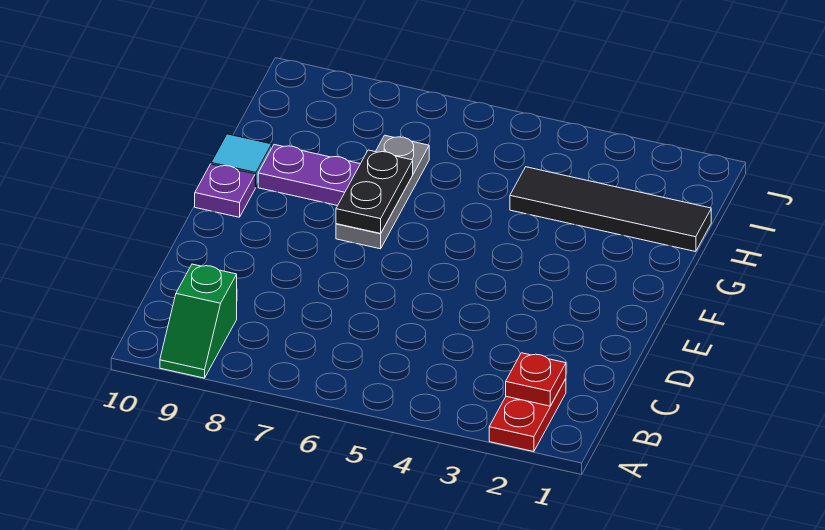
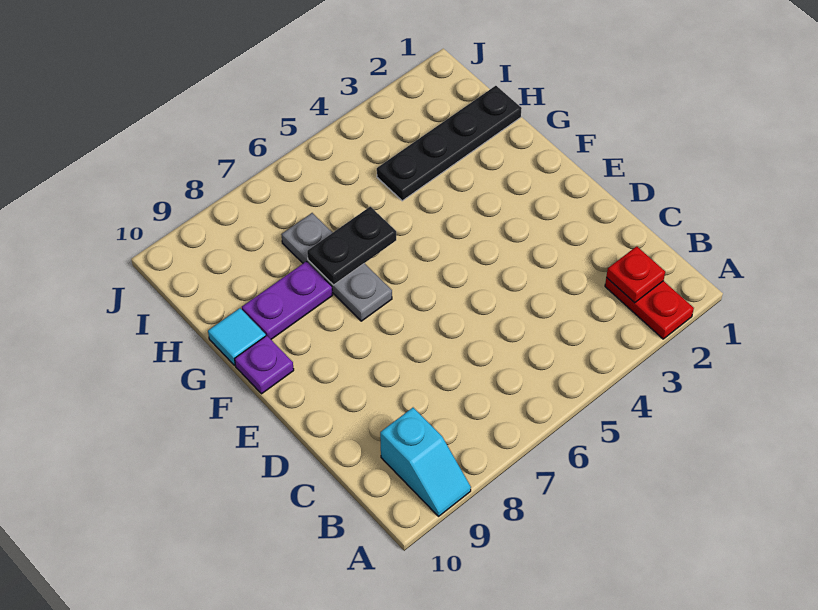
green 1x2 slope [160,264,237,378] -> cyan 1x2 slope [380,408,471,516]
black 1x2 plate [336,150,413,233] -> black 1x2 plate turned to [307,207,396,285]
black 1x4 tile [510,167,711,252] -> black 1x4 plate [377,86,522,201]

